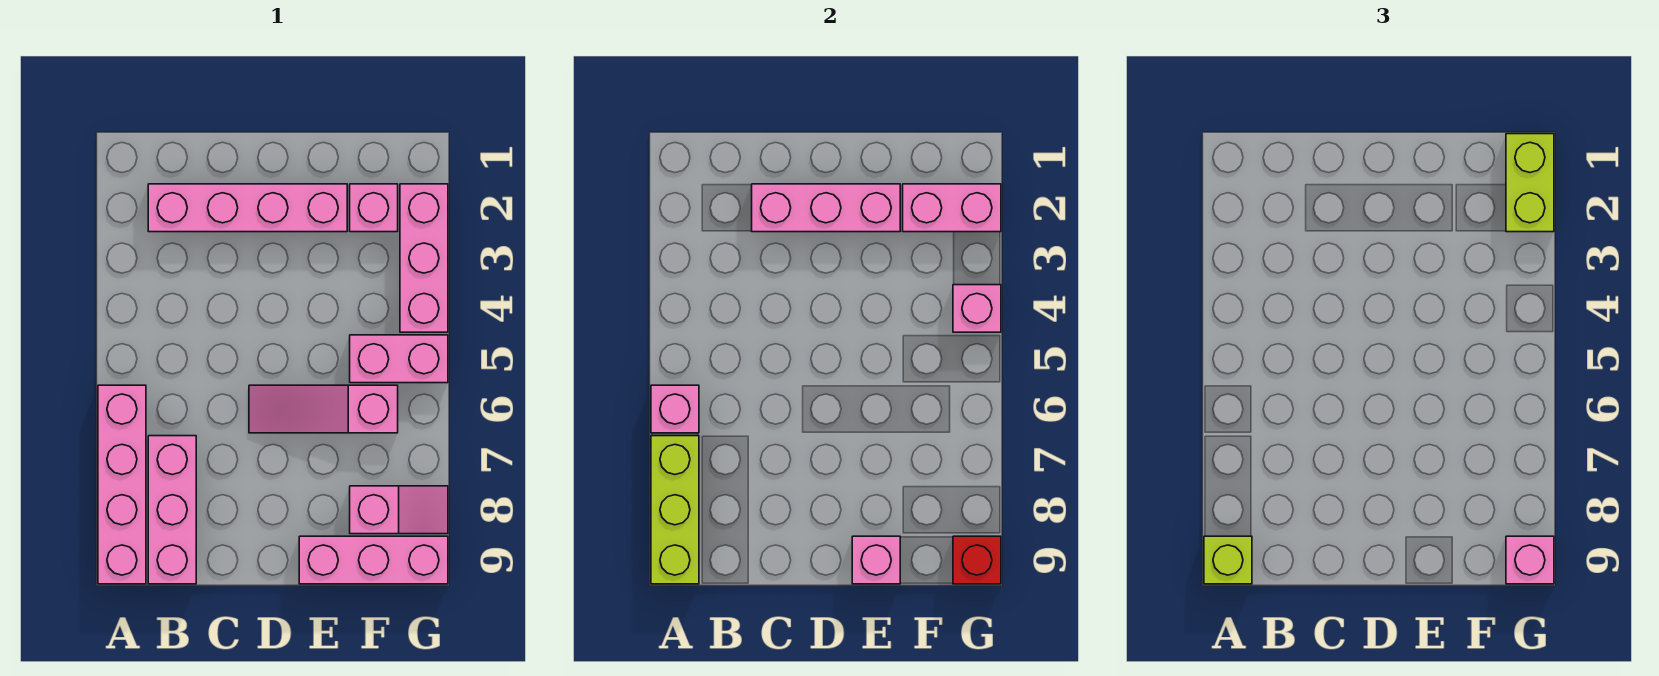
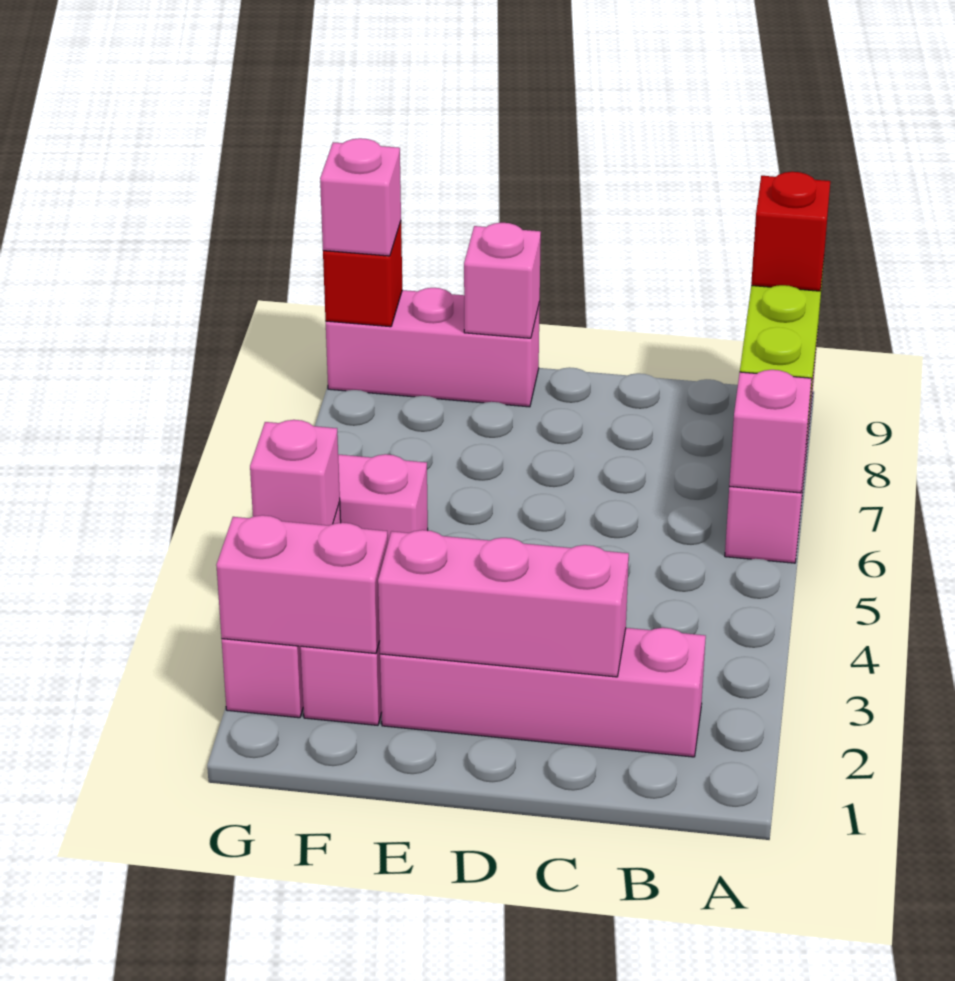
lime 1x1 brick [1204,536,1252,584] -> red 1x1 brick [751,172,830,291]
pink 1x3 brick [148,436,196,584] -> none
pink 1x3 slope [249,385,398,433] -> none
pink 1x2 slope [350,486,448,534] -> none
lime 1x2 brick [1506,134,1554,232] -> none

